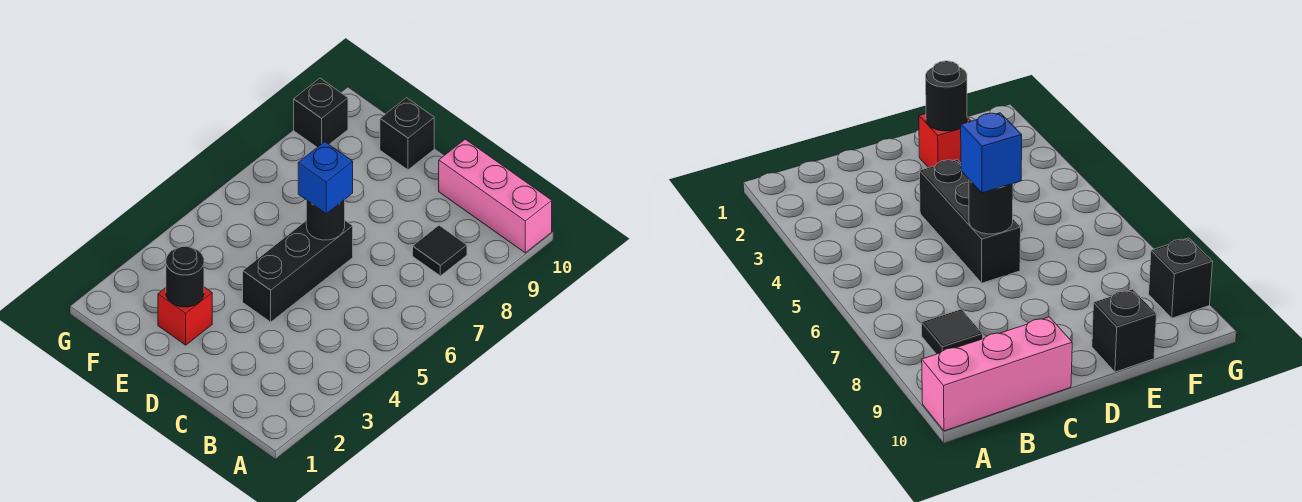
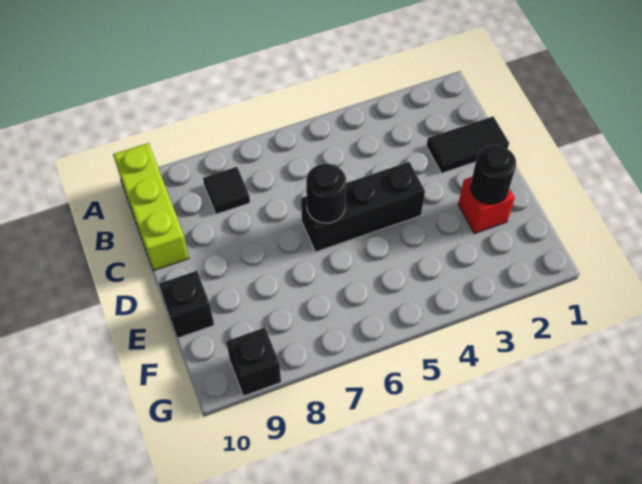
pink 1x3 brick [439,139,552,253] -> lime 1x3 brick [113,143,189,271]
none -> black 1x2 tile [427,116,509,173]
blue 1x1 brick [298,142,353,214] -> none

